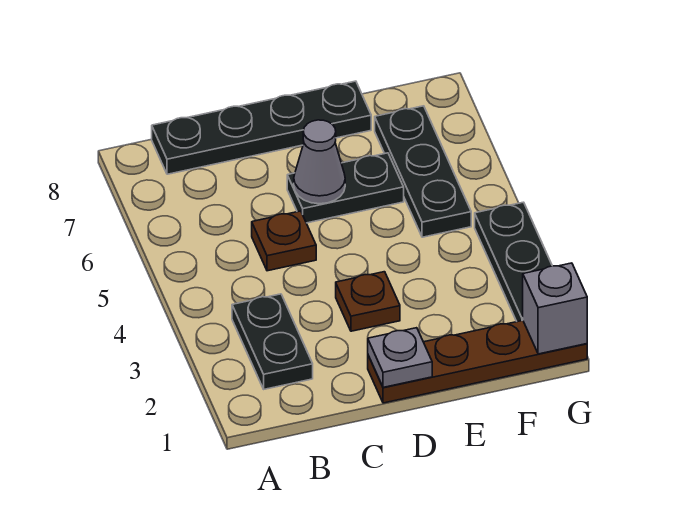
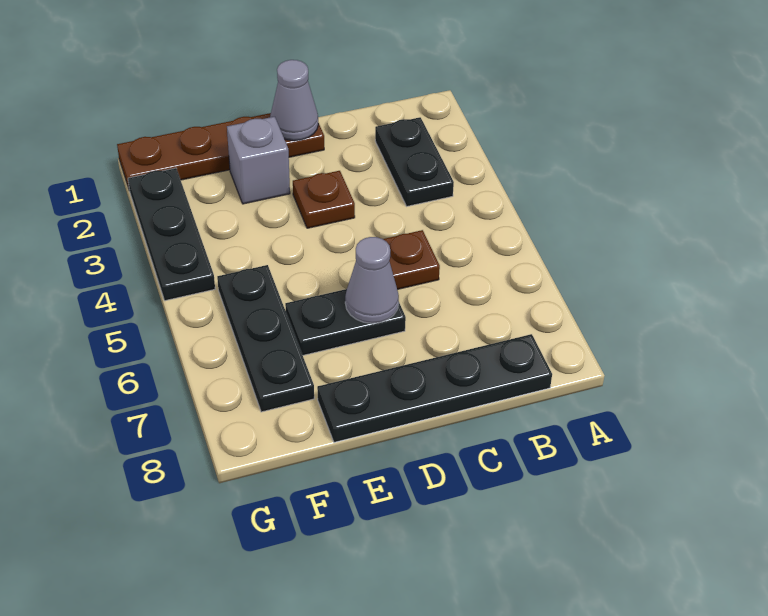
grey 1x1 plate [368,328,432,387] -> grey 1x1 cone [270,60,318,141]
grey 1x1 brick [523,263,587,354] -> grey 1x1 brick moved to [227,117,290,204]

